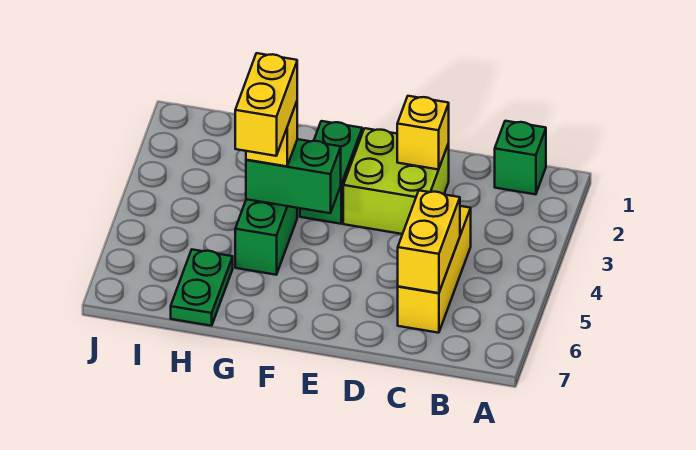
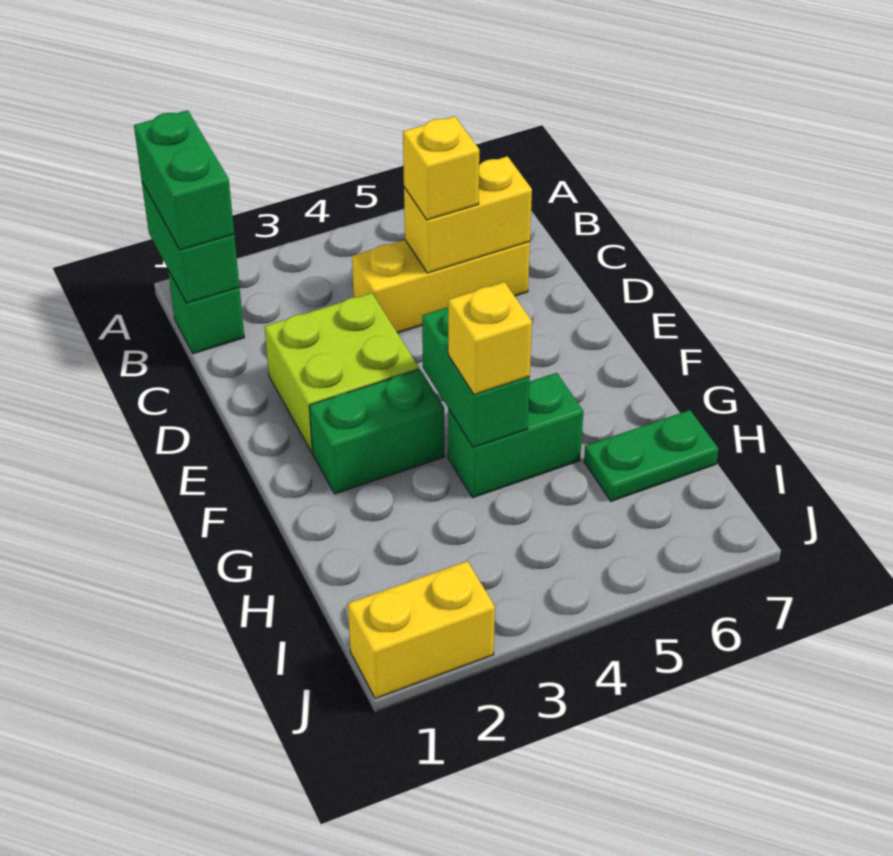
none -> green 1x2 brick [142,182,239,303]
none -> green 1x2 brick [134,110,234,250]
yellow 1x1 brick [397,96,449,170] -> yellow 1x1 brick moved to [403,116,479,220]
yellow 1x2 brick [235,53,297,156] -> yellow 1x2 brick moved to [348,561,495,699]

